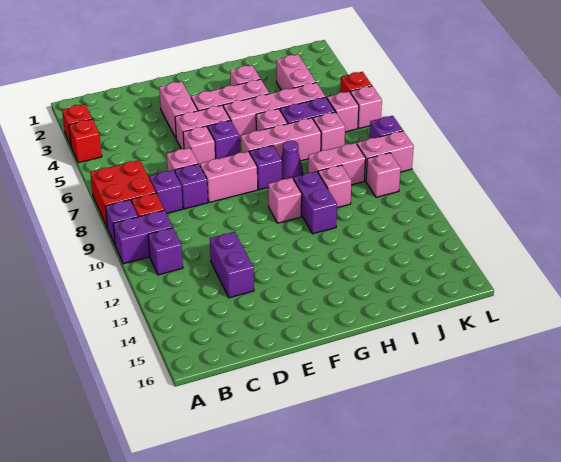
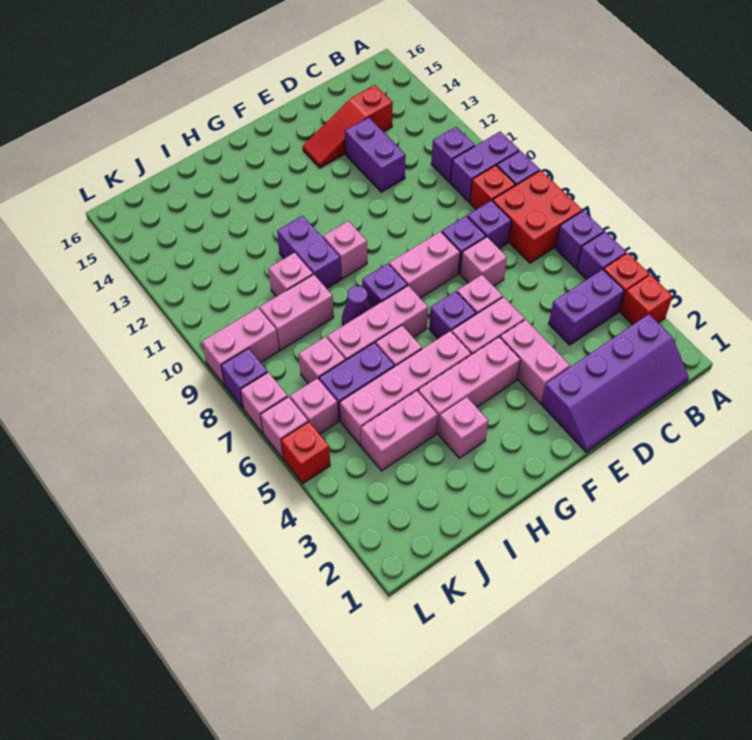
none -> purple 1x1 brick [577,232,626,280]
none -> purple 1x1 brick [555,211,604,268]
none -> purple 2x4 slope [541,314,689,452]
none -> purple 1x2 brick [549,269,624,345]
none -> red 1x3 slope [303,85,393,168]
pink 1x2 brick [276,54,316,90] -> pink 1x2 brick turned to [361,391,438,471]
pink 1x1 brick [366,153,401,197] -> pink 1x1 brick moved to [240,372,288,433]

